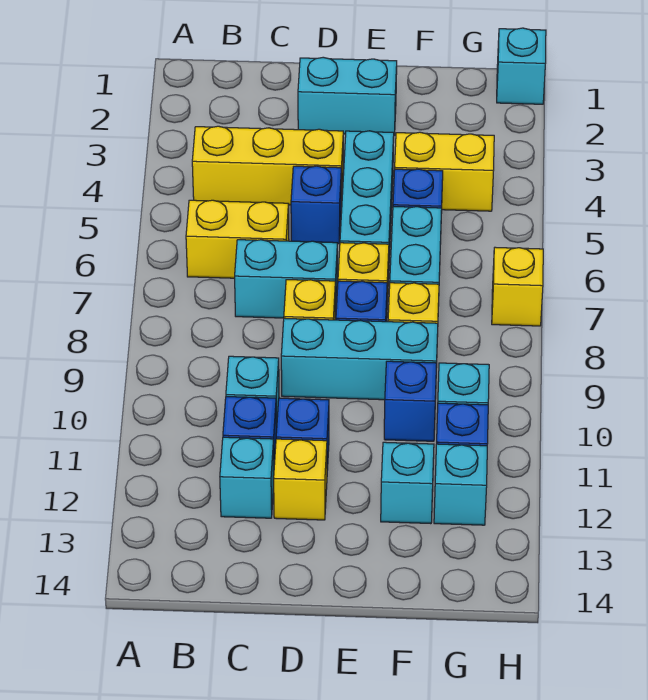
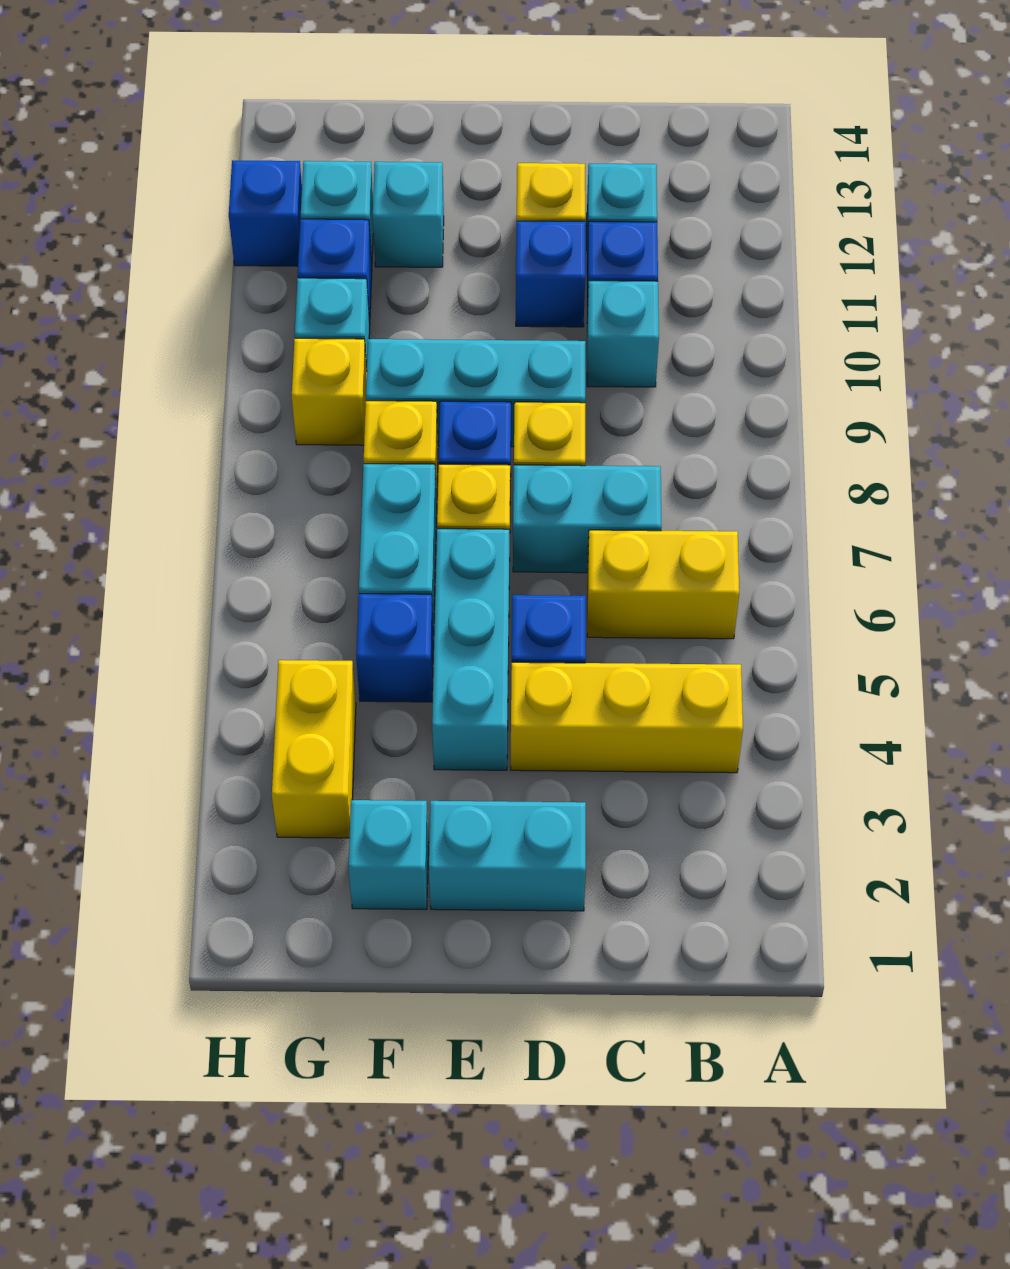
yellow 1x2 brick [395,132,494,211] -> yellow 1x2 brick turned to [272,660,356,838]
blue 1x1 brick [384,361,437,441] -> blue 1x1 brick moved to [229,160,302,266]
cyan 1x1 brick [497,28,546,104] -> cyan 1x1 brick moved to [348,800,429,909]
yellow 1x1 brick [492,247,543,326] -> yellow 1x1 brick moved to [292,338,367,445]

